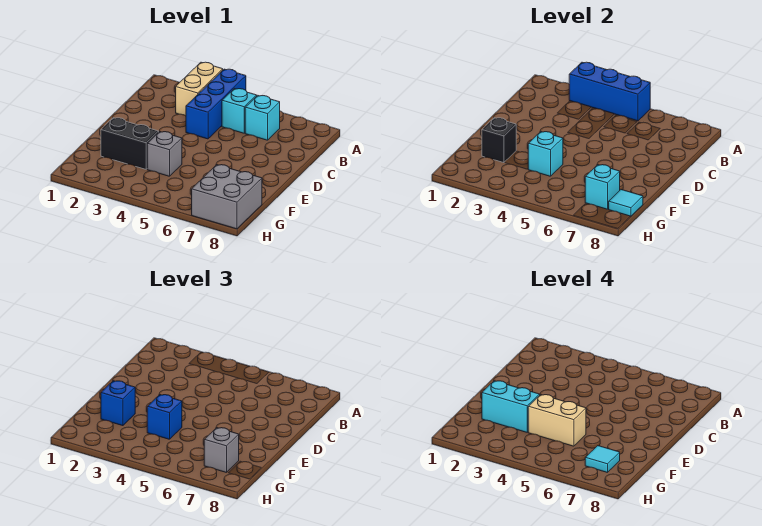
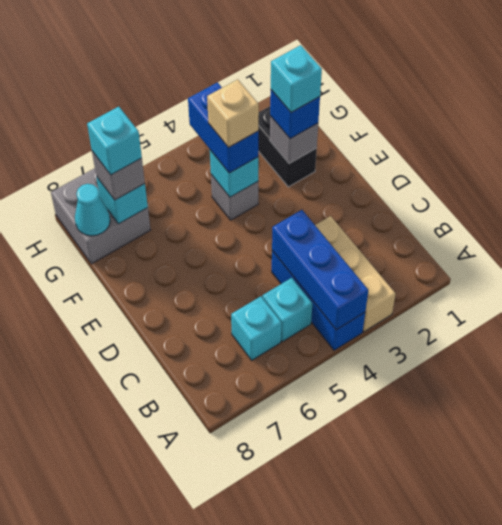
tan 1x2 brick [176,62,223,116] -> tan 1x3 brick [315,216,395,332]
blue 1x3 brick [569,62,650,121] -> blue 1x3 brick turned to [272,210,368,330]
black 1x2 brick [101,118,159,169] -> black 1x2 brick turned to [258,106,317,187]
black 1x1 brick [482,118,516,163] -> grey 1x1 brick [270,116,318,163]
cyan 1x2 brick [482,381,540,432] -> cyan 1x1 brick [271,45,322,112]
blue 1x1 brick [147,395,182,439] -> blue 1x2 brick [188,82,258,173]
tan 1x2 brick [528,395,586,446] -> tan 1x1 brick [207,79,259,148]
cyan 1x1 tile [585,446,620,473] -> cyan 1x1 brick [87,107,142,175]
cyan 1x1 tile [609,190,643,216] -> cyan 1x1 cone [75,184,110,236]

